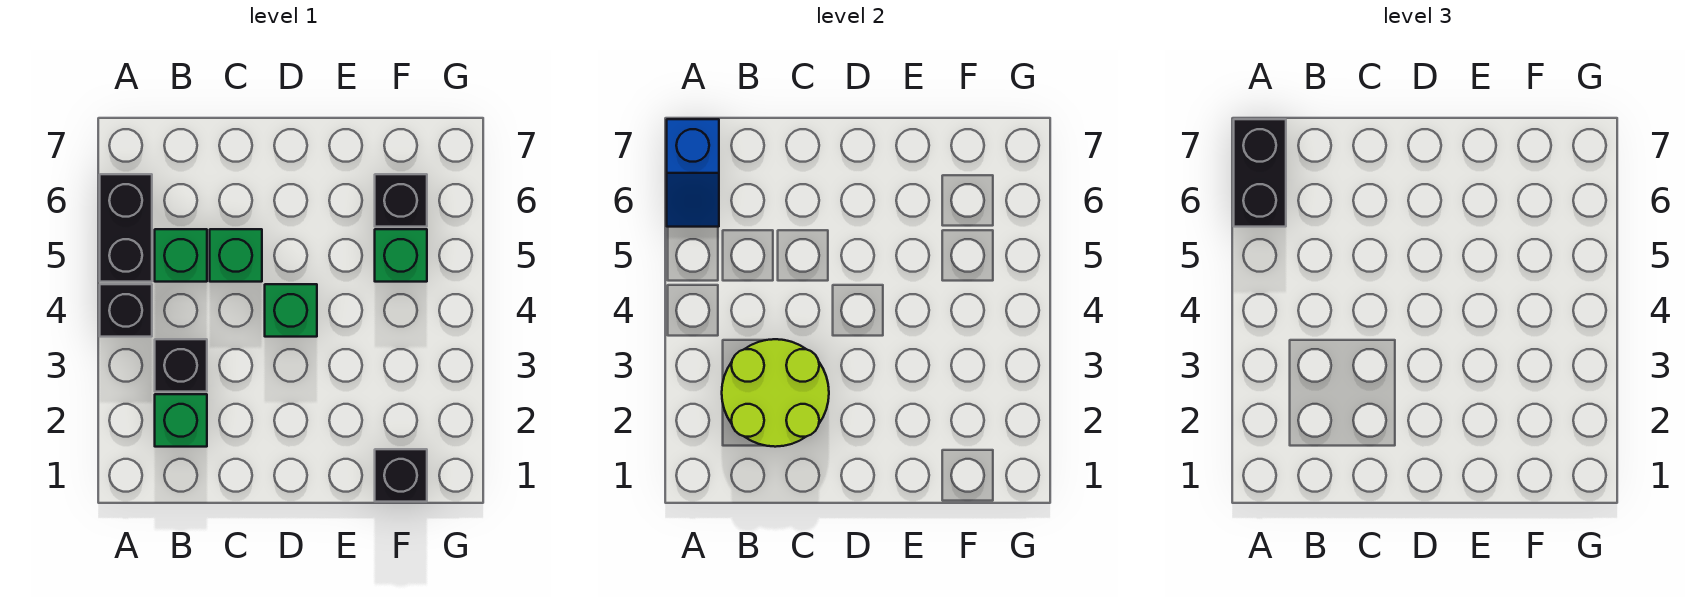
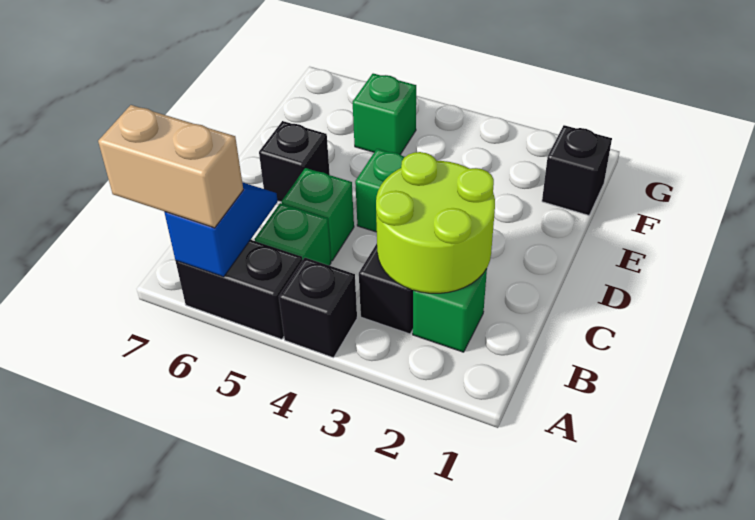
blue 1x2 slope [667,119,719,227] -> blue 1x2 slope turned to [164,182,278,277]
black 1x2 brick [1234,119,1286,227] -> tan 1x2 brick [98,105,243,228]
black 1x1 brick [375,174,427,227] -> black 1x1 brick moved to [259,121,330,202]

